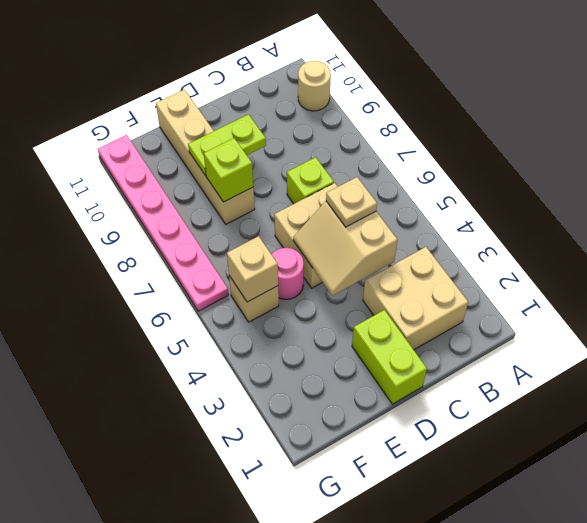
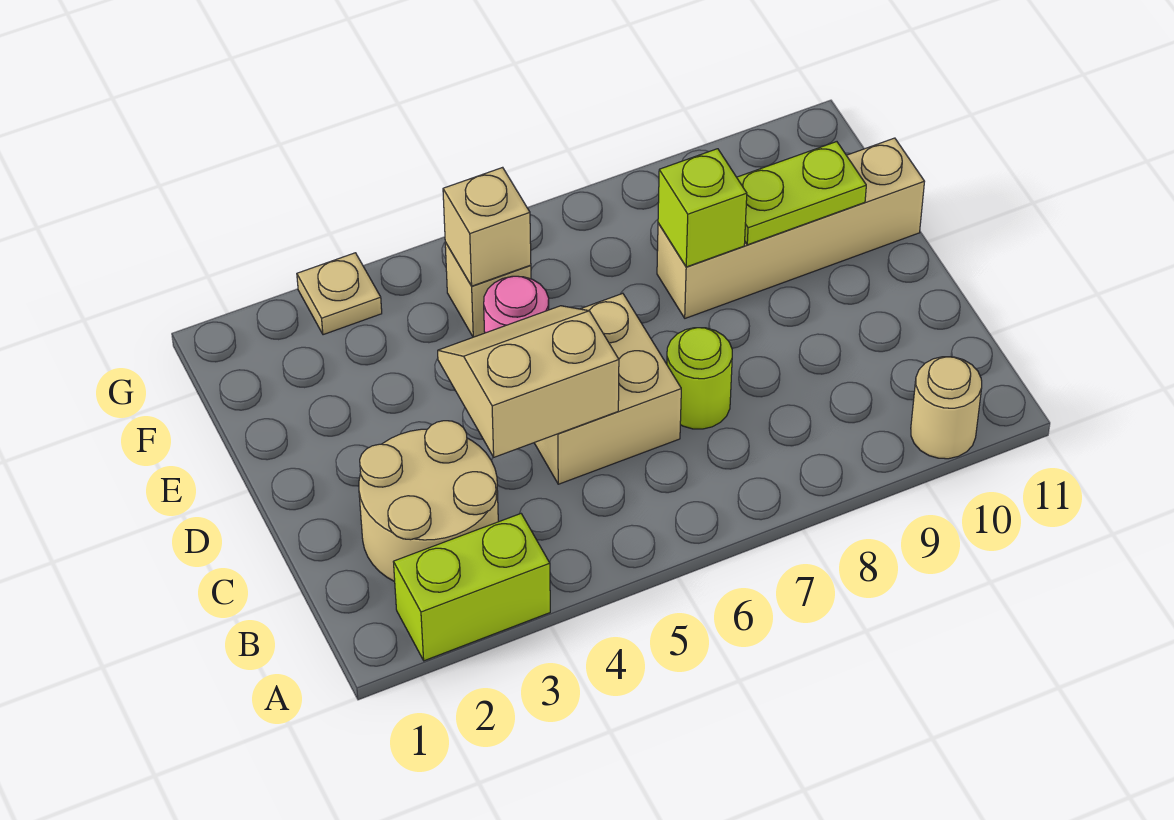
tan 2x2 brick [363,247,468,350] -> tan 2x2 round brick [359,421,498,582]
tan 1x1 plate [326,177,377,227] -> tan 1x1 plate moved to [297,253,382,335]
lime 1x1 brick [287,157,334,204] -> lime 1x1 round brick [667,328,732,429]
lime 1x2 brick [352,310,427,404] -> lime 1x2 brick moved to [394,514,550,661]
lime 1x2 plate [188,114,266,176] -> lime 1x2 plate turned to [737,142,866,245]
pink 1x6 plate [98,135,229,311] -> none

